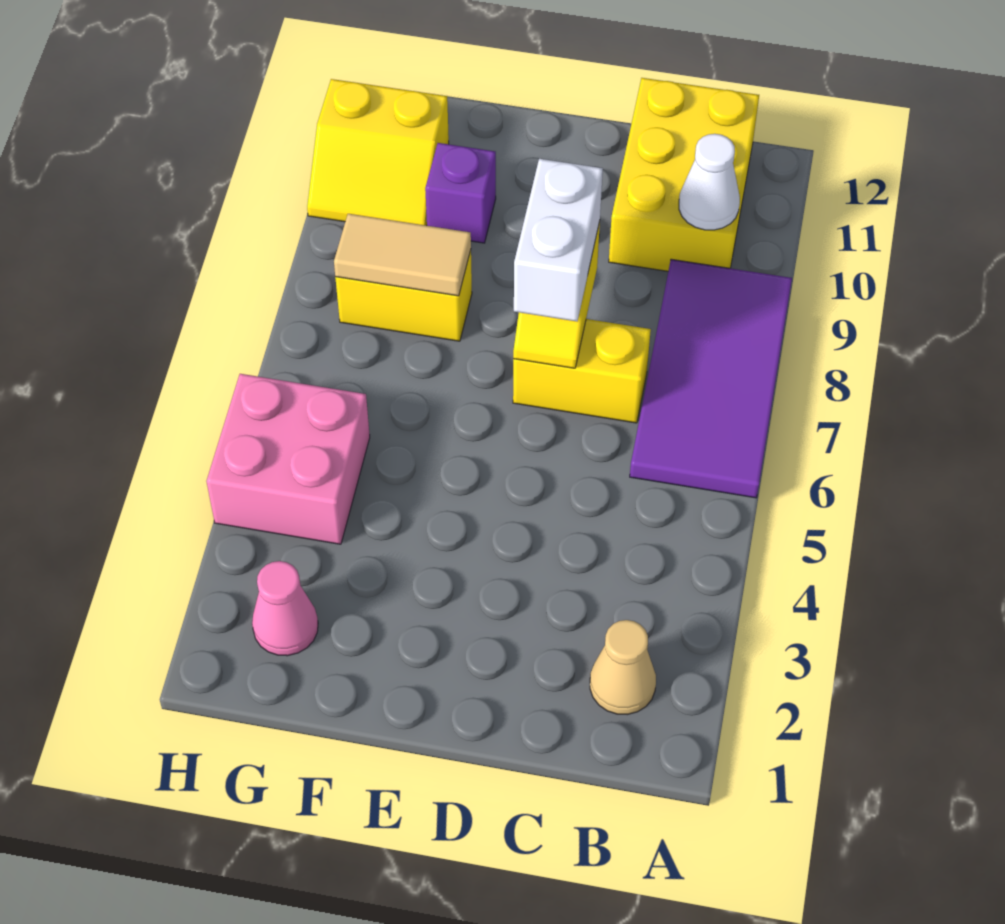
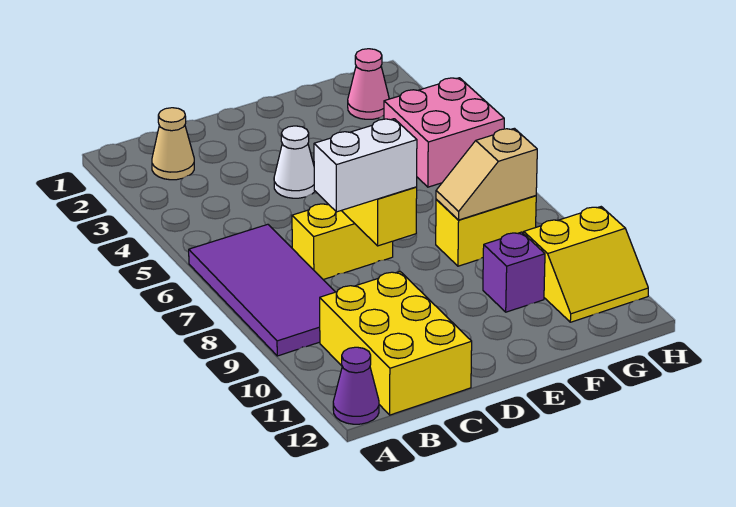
none -> purple 1x1 cone [333,347,379,424]
white 1x1 cone [679,134,740,230] -> white 1x1 cone moved to [274,126,315,198]
white 1x2 brick [514,159,603,321] -> white 1x2 brick turned to [314,119,417,212]
tan 1x2 tile [334,214,471,296] -> tan 1x2 slope [436,128,537,220]
yellow 2x2 slope [307,79,449,226] -> yellow 2x2 slope turned to [524,207,648,322]

